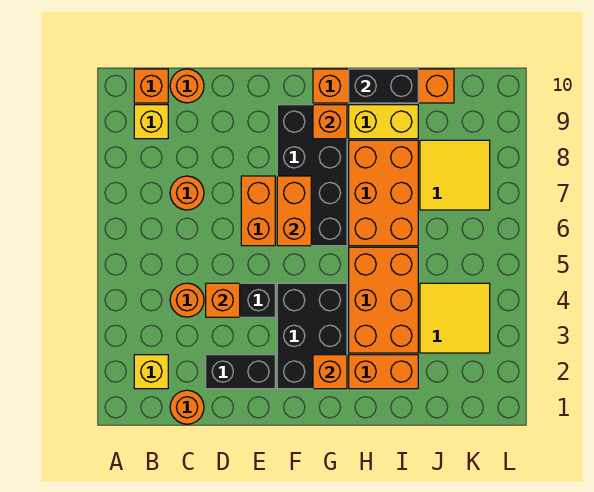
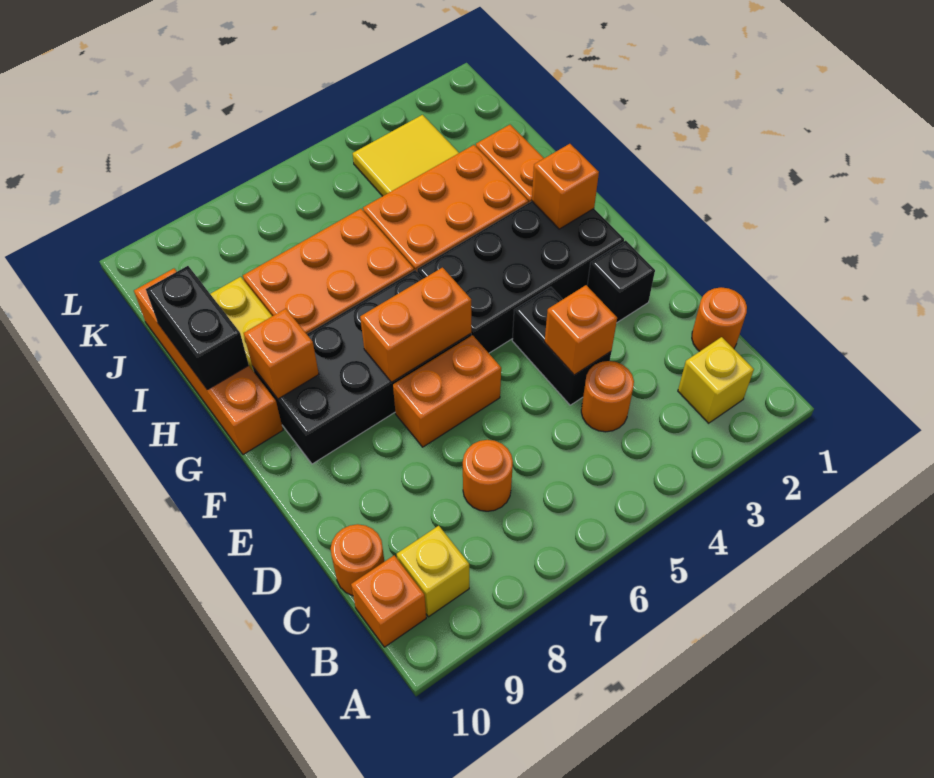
black 1x2 brick [206,355,275,389] -> black 1x1 brick [587,240,655,322]
black 2x3 brick [277,283,347,389] -> black 2x4 brick [417,201,624,353]
yellow 2x2 tile [420,140,490,210] -> none

